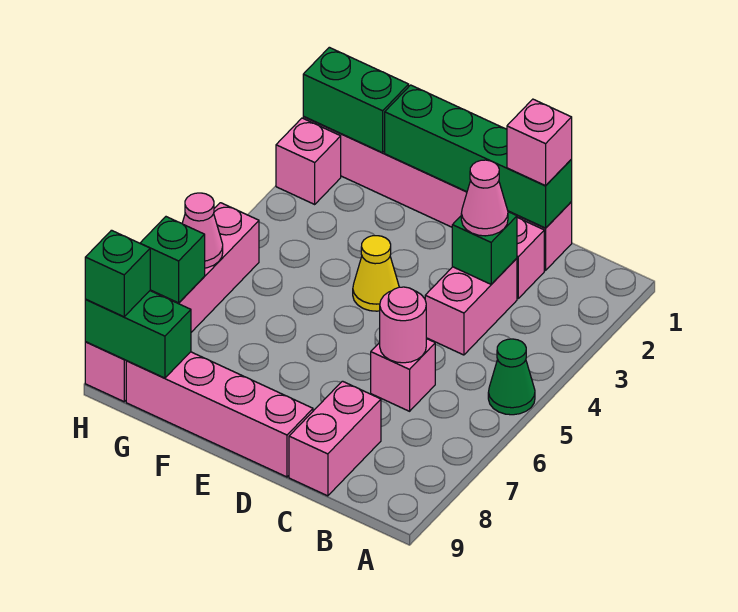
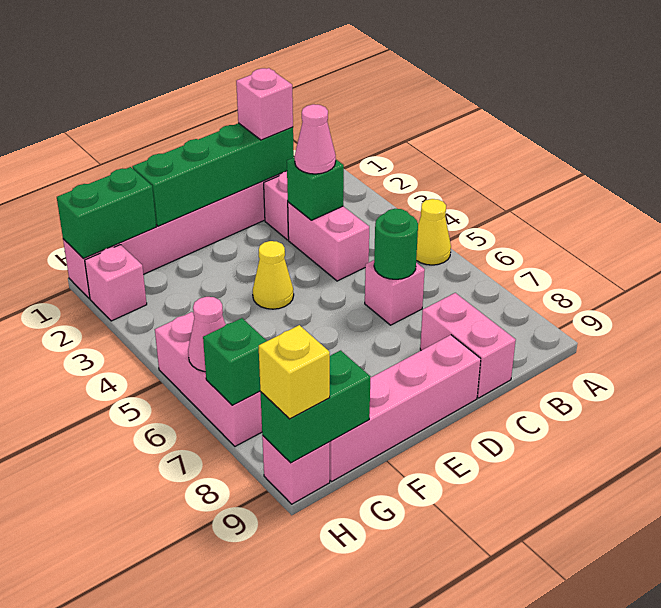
green 1x1 cone [488,339,535,415] -> yellow 1x1 cone [416,199,451,265]
pink 1x1 round brick [380,287,426,363] -> green 1x1 round brick [374,209,418,279]
green 1x1 brick [85,230,150,317] -> yellow 1x1 brick [259,325,330,419]

